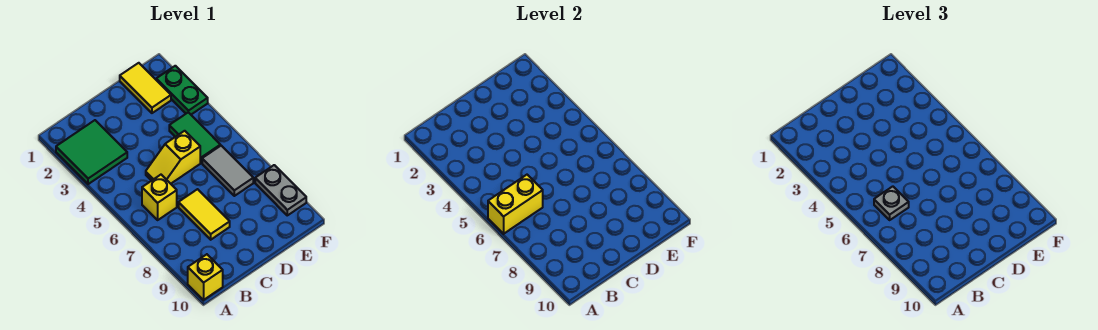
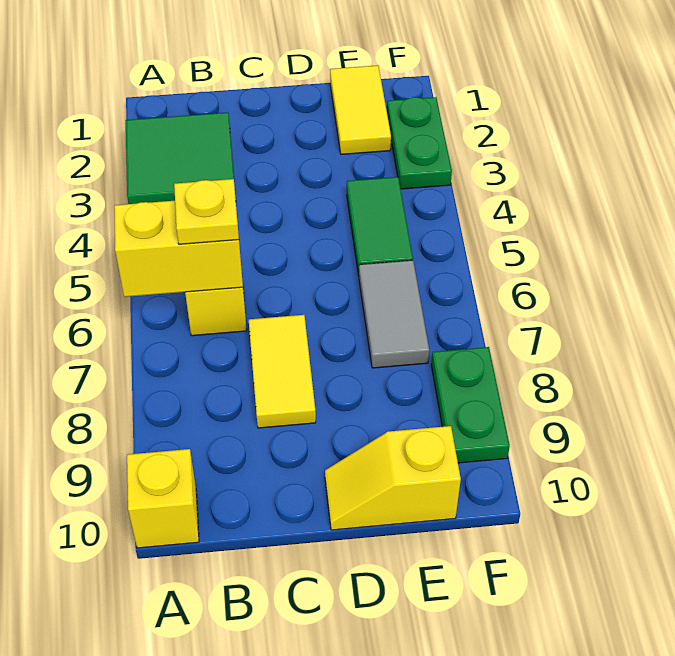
grey 1x1 plate [874,186,909,220] -> yellow 1x1 plate [174,179,239,244]
yellow 1x2 slope [146,131,200,184] -> yellow 1x2 slope moved to [325,426,461,530]
grey 1x2 plate [255,165,306,215] -> green 1x2 plate [431,347,510,463]

